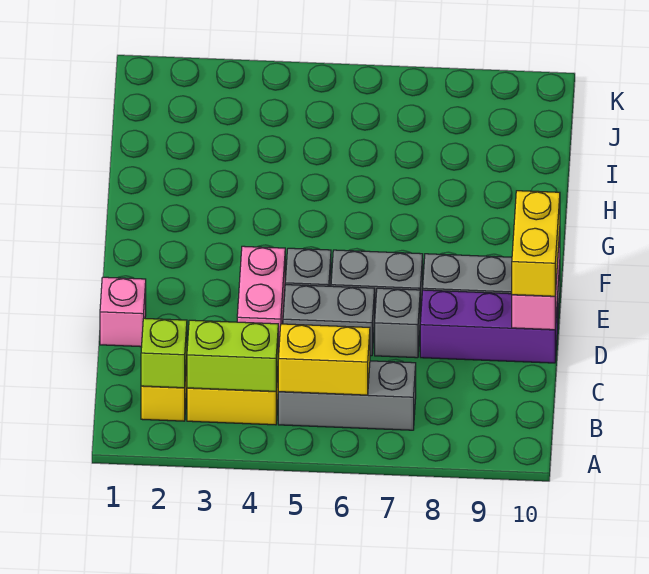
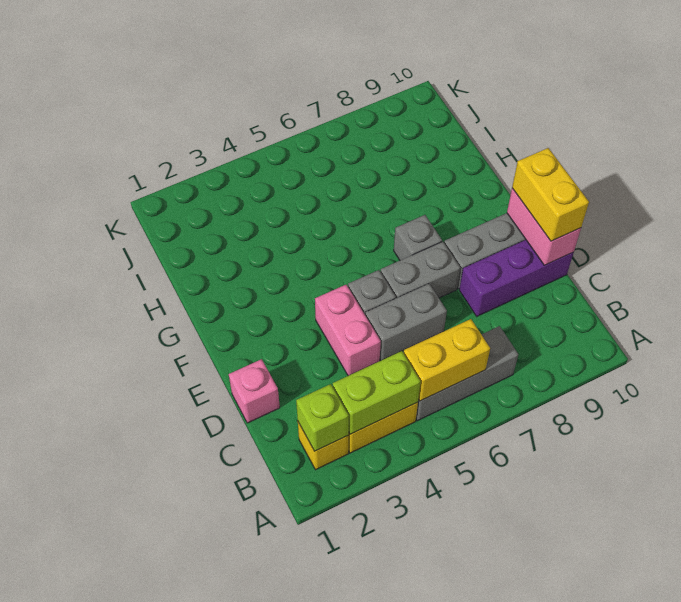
grey 1x1 brick [375,288,420,358] -> grey 1x1 brick moved to [394,215,442,260]

